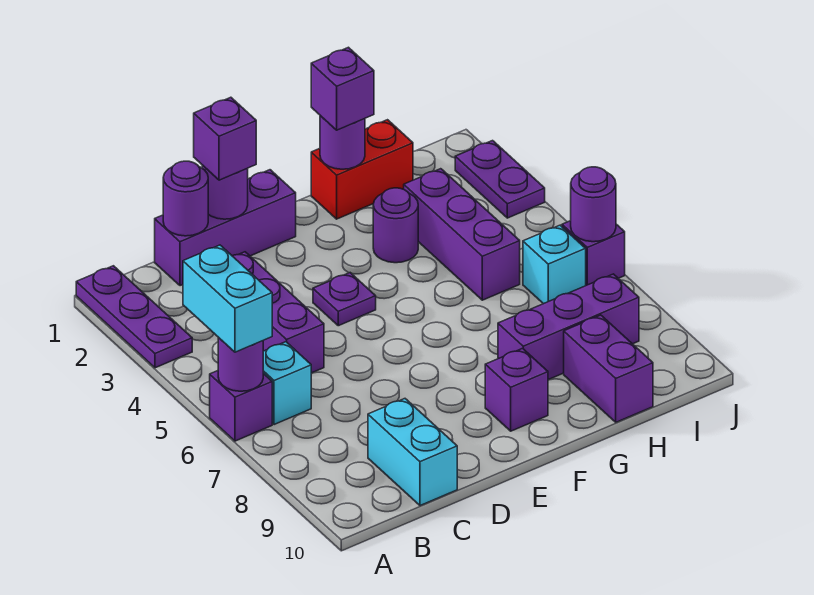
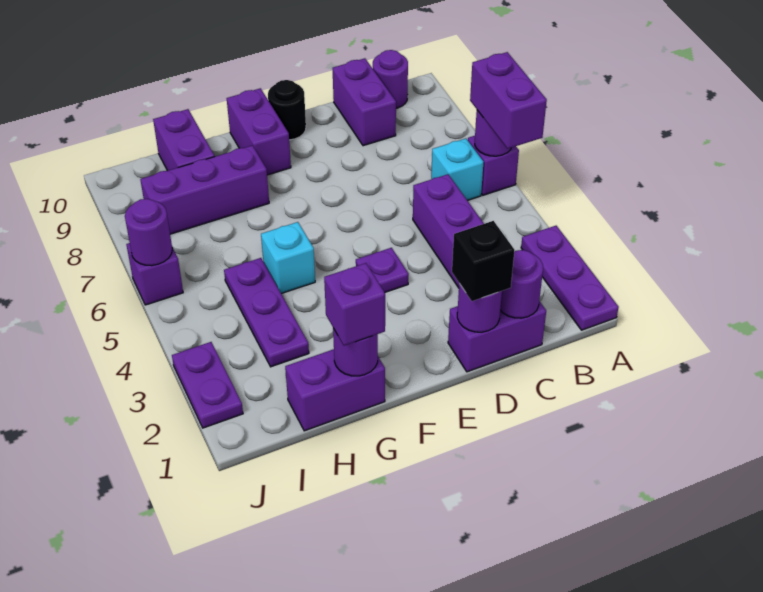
cyan 1x2 brick [183,245,272,352] -> purple 1x2 brick [470,52,547,149]
purple 1x3 brick [155,170,296,286] -> purple 1x2 brick [448,301,546,372]
cyan 1x2 brick [368,399,457,506] -> purple 1x2 brick [333,58,396,146]
purple 1x1 brick [194,97,256,180] -> black 1x1 brick [452,221,515,301]
none -> black 1x1 round brick [268,80,306,140]
purple 1x1 brick [485,349,548,431] -> purple 1x2 brick [227,88,291,175]
red 1x2 brick [311,120,413,219] -> purple 1x2 brick [285,349,385,431]
purple 1x1 round brick [373,188,418,263] -> purple 1x1 round brick moved to [373,50,408,108]
purple 1x3 brick [404,169,520,300] -> purple 1x3 plate [224,258,309,367]
cyan 1x1 brick [523,225,586,304] -> cyan 1x1 brick moved to [261,222,315,294]

